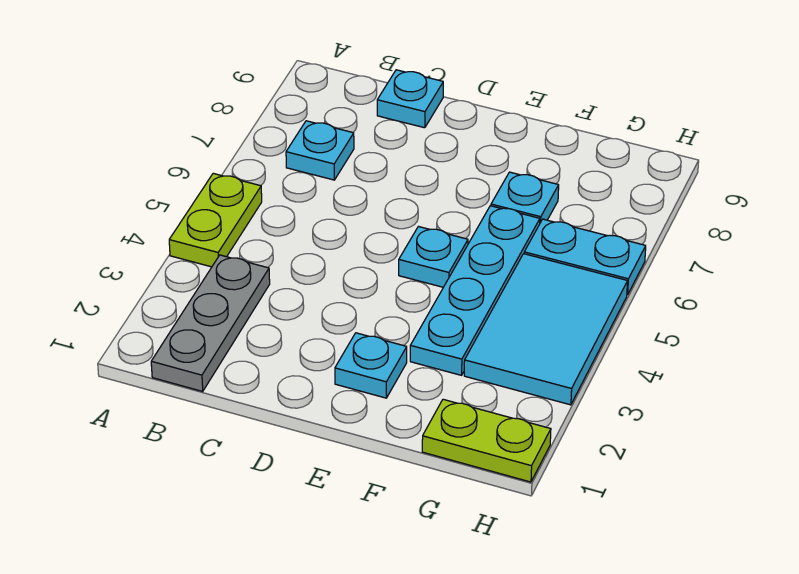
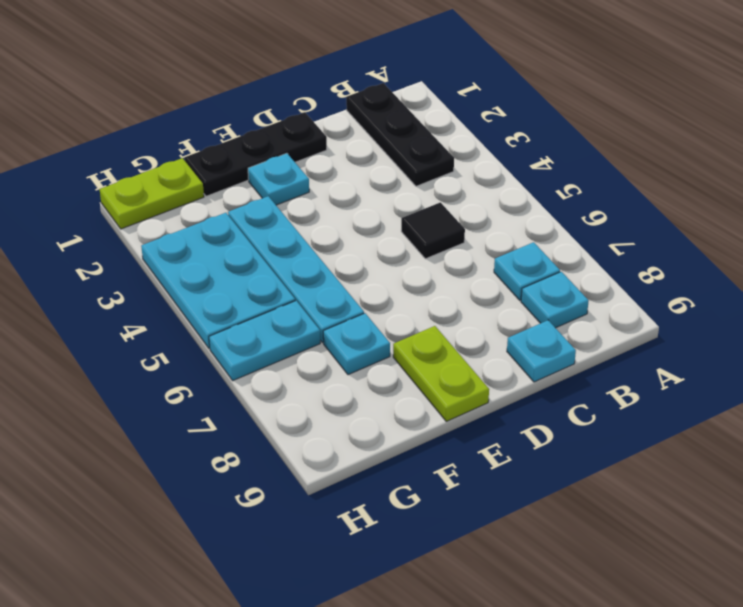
lime 1x2 plate [169,173,262,267] -> lime 1x2 plate moved to [393,326,489,421]
grey 1x3 plate [151,255,270,391] -> black 1x3 plate [346,83,454,186]
none -> black 1x1 tile [401,202,465,259]
none -> black 1x3 plate [185,112,327,196]
cyan 1x1 plate [399,227,468,287] -> cyan 1x1 plate moved to [521,272,589,328]
cyan 2x3 tile [464,254,628,405] -> cyan 2x3 plate [141,213,295,348]

